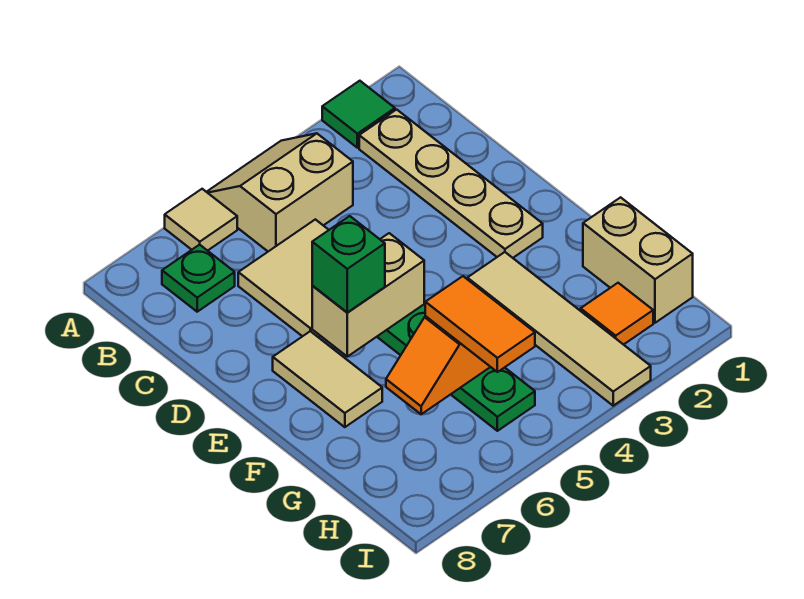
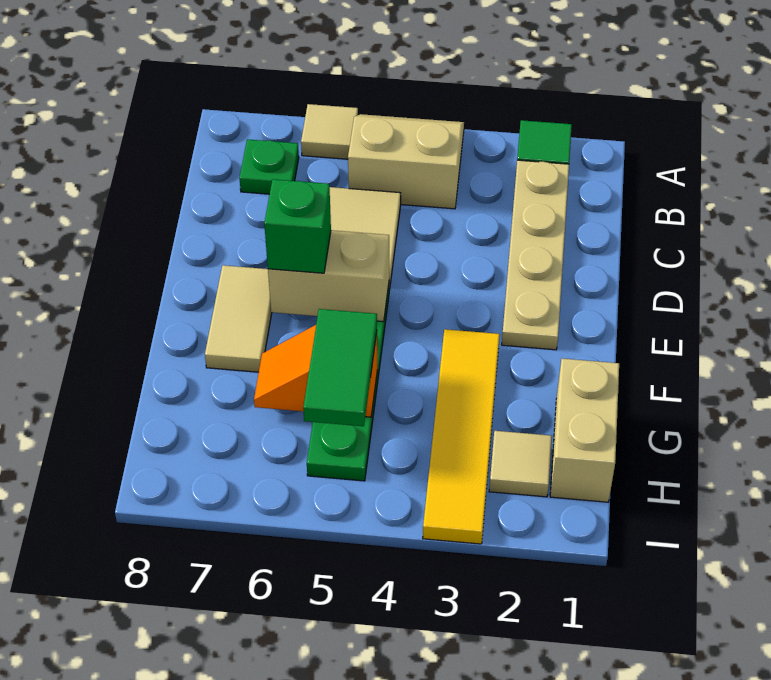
tan 1x4 tile [467,252,651,406] -> yellow 1x4 tile [423,329,500,544]
orange 1x2 tile [425,276,535,372] -> green 1x2 tile [303,309,377,426]
orange 1x1 tile [581,283,653,345] -> tan 1x1 tile [489,431,552,497]

